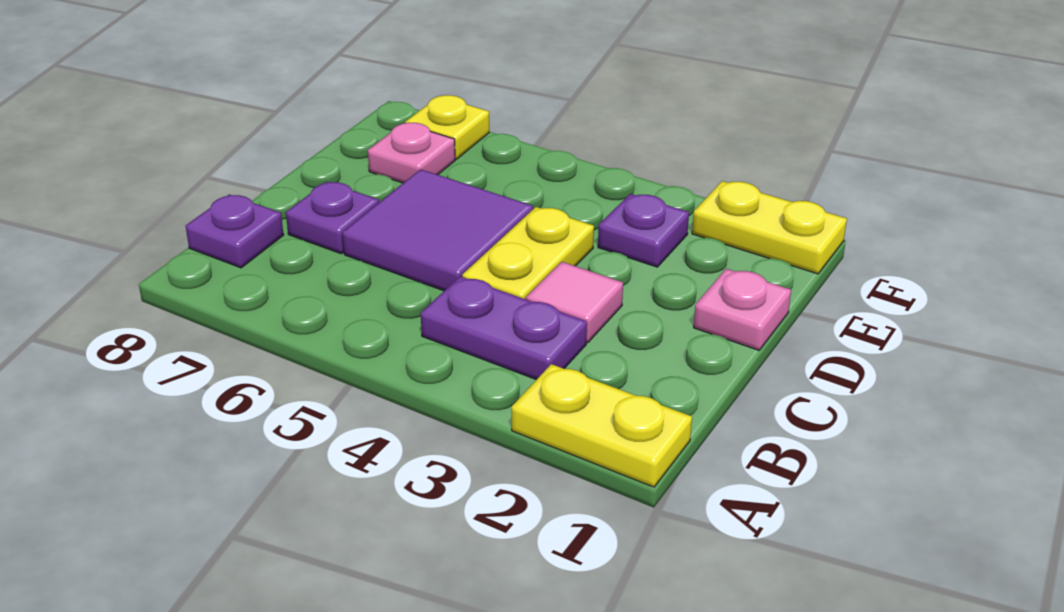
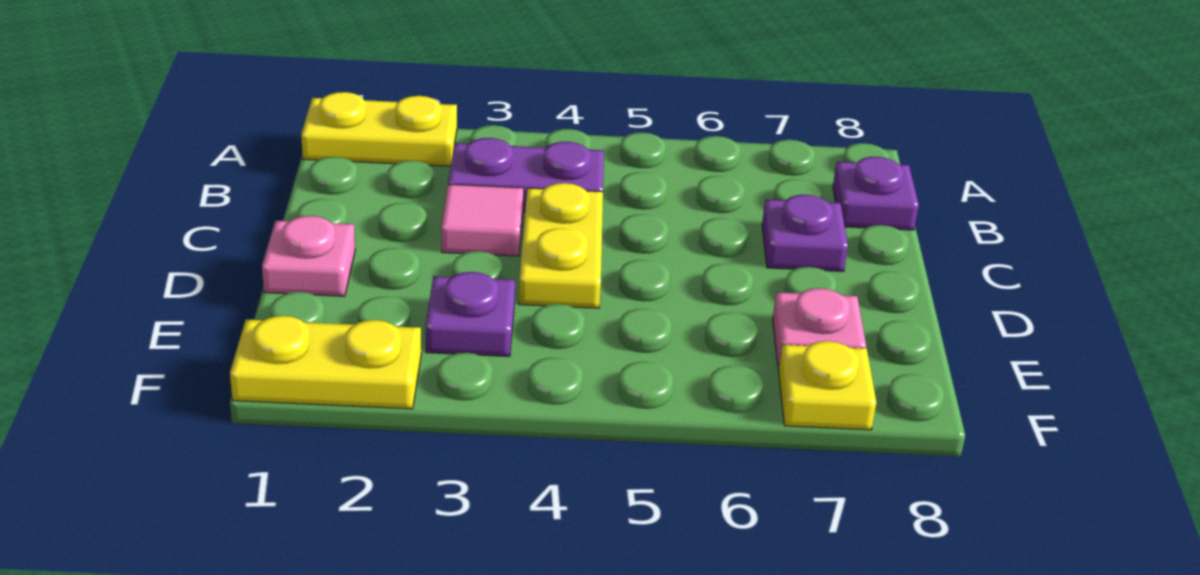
purple 2x2 tile [342,169,533,291] -> none

